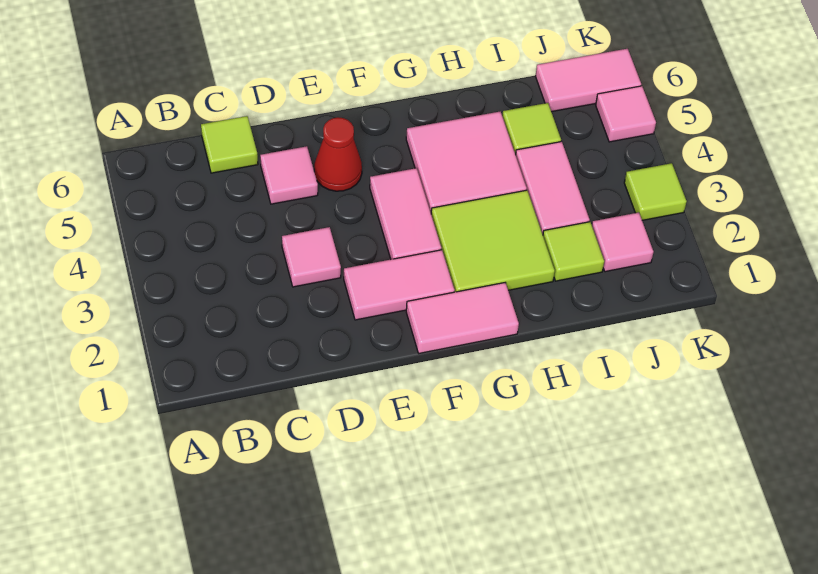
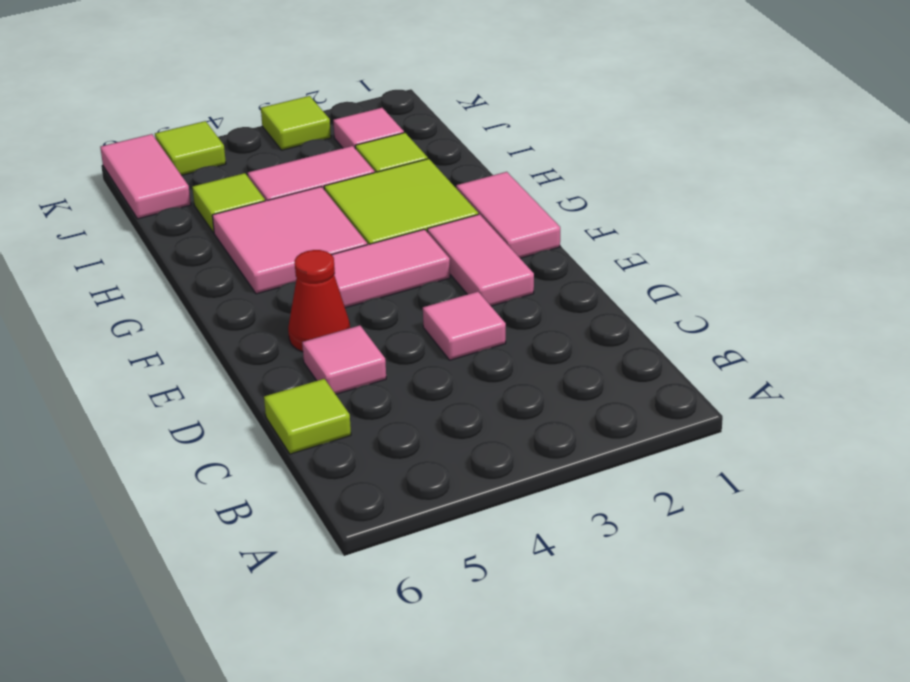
pink 1x1 tile [596,86,656,142] -> lime 1x1 tile [155,121,226,175]

